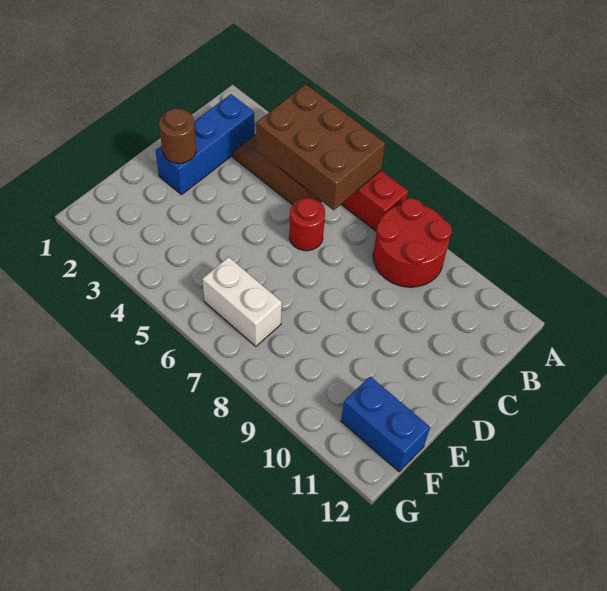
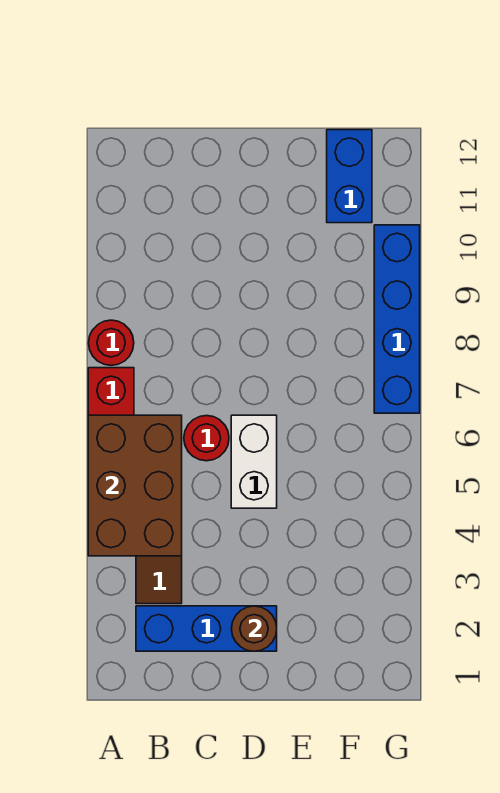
red 2x2 round brick [373,199,452,287] -> red 1x1 round brick [89,320,134,365]
white 1x2 brick [202,257,282,346] -> white 1x2 brick moved to [231,415,277,508]
none -> blue 1x4 brick [374,225,420,413]

